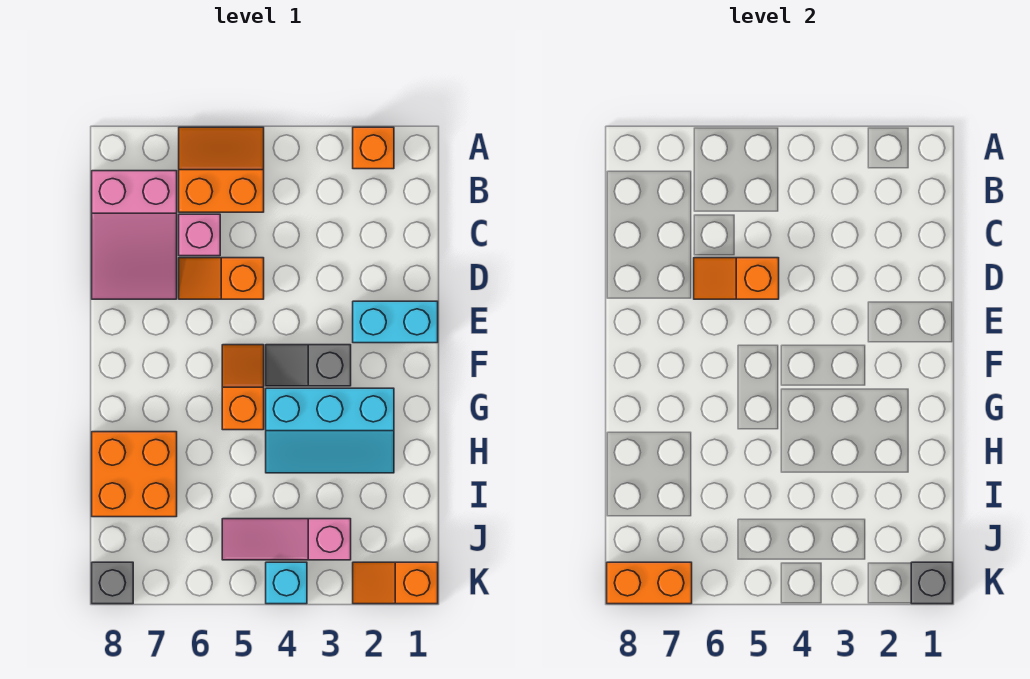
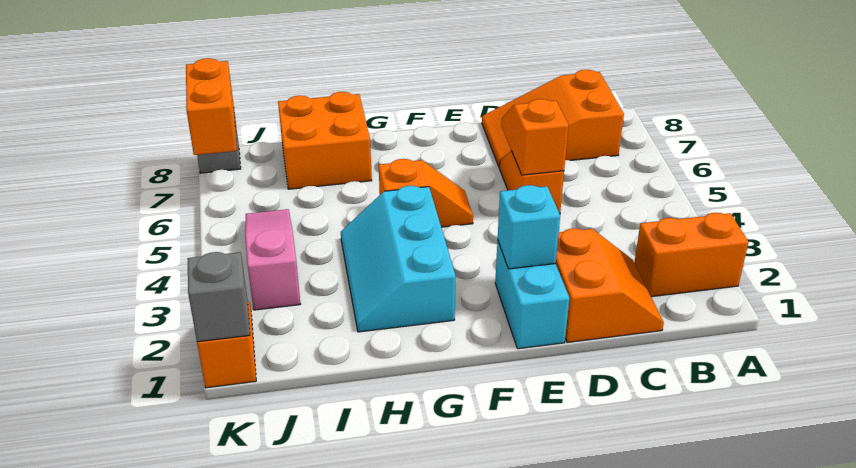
orange 1x1 brick [353,127,394,169] -> orange 1x2 brick [634,213,749,297]
orange 2x2 slope [179,127,264,212] -> orange 2x2 slope moved to [556,228,664,343]
pink 2x3 slope [92,171,177,299] -> orange 2x3 slope [482,70,624,168]
pink 1x1 brick [179,214,220,256] -> none
grey 1x2 slope [266,345,351,386] -> none
cyan 1x1 brick [266,562,307,604] -> cyan 1x1 brick moved to [498,185,560,269]

